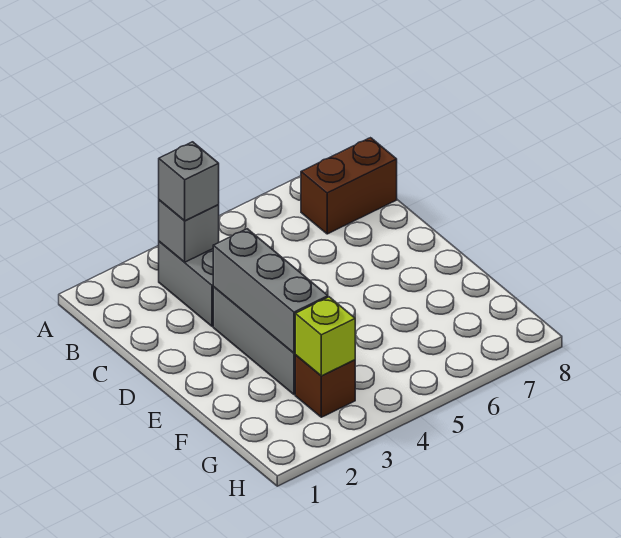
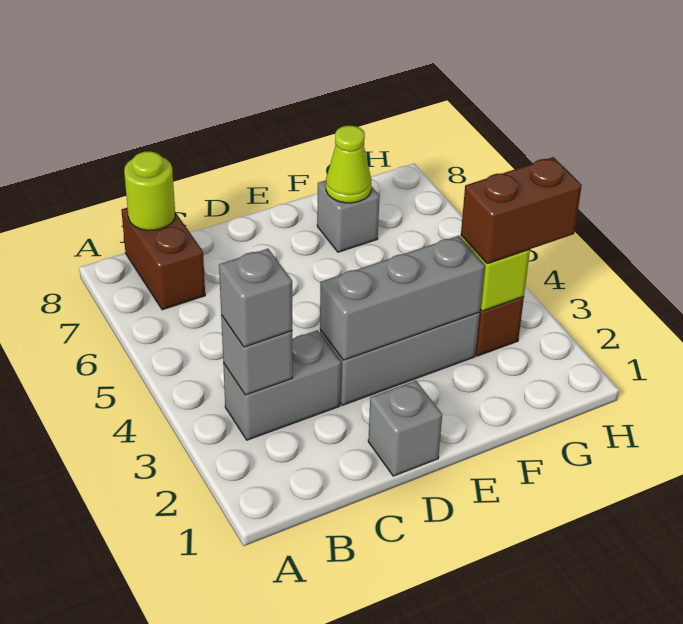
none -> lime 1x1 round brick [124,151,175,230]
none -> grey 1x1 brick [368,381,442,476]
none -> grey 1x1 brick [317,180,380,252]
none -> lime 1x1 cone [326,126,371,203]
none -> brown 1x2 brick [461,157,582,264]

